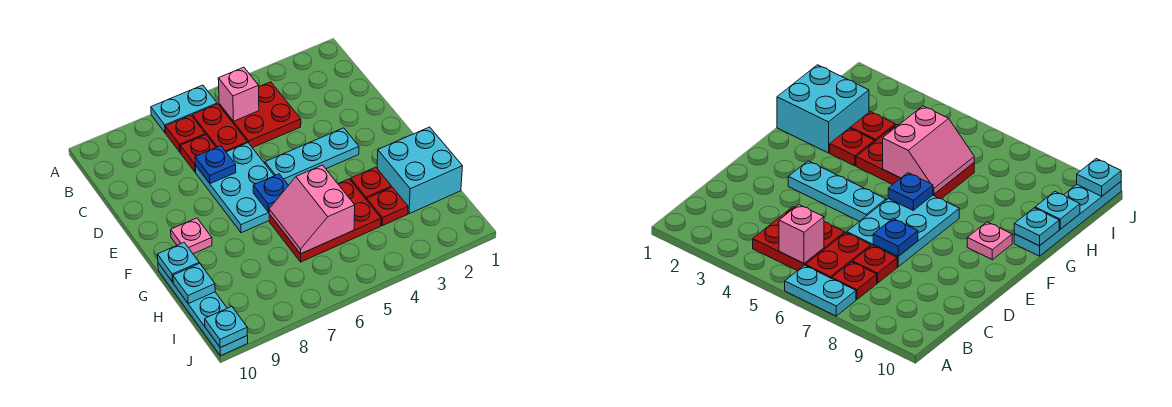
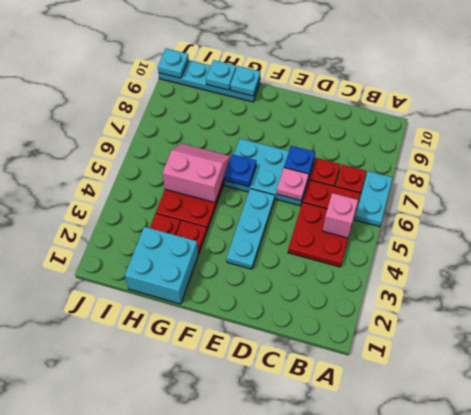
pink 1x1 plate [171,218,212,254] -> pink 1x1 plate moved to [276,168,309,200]

